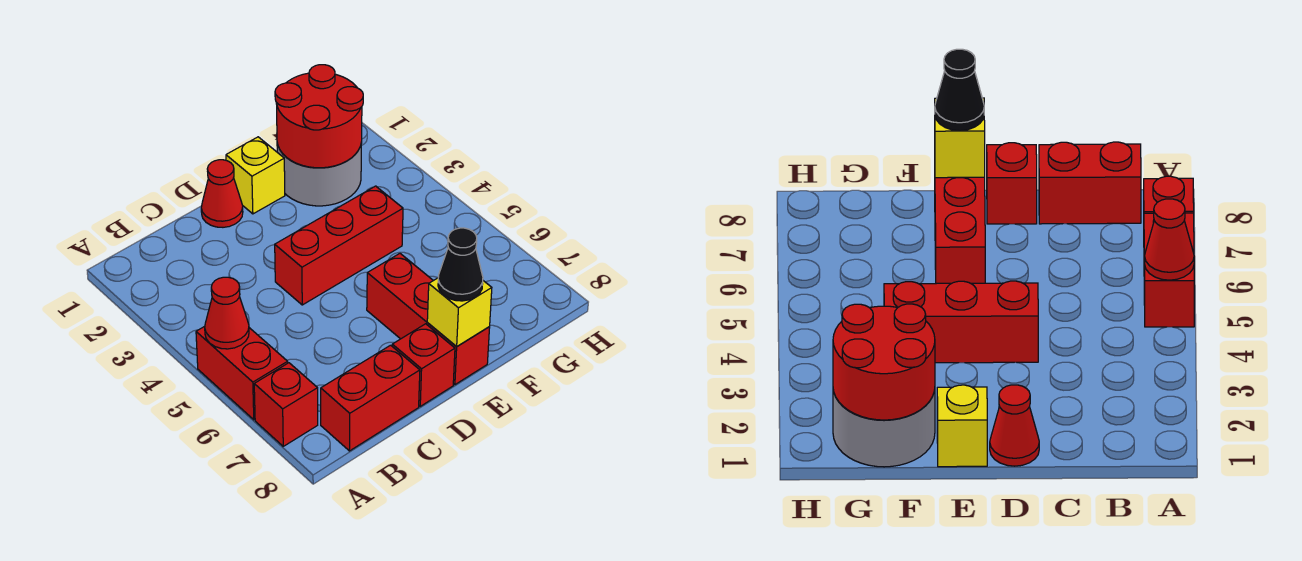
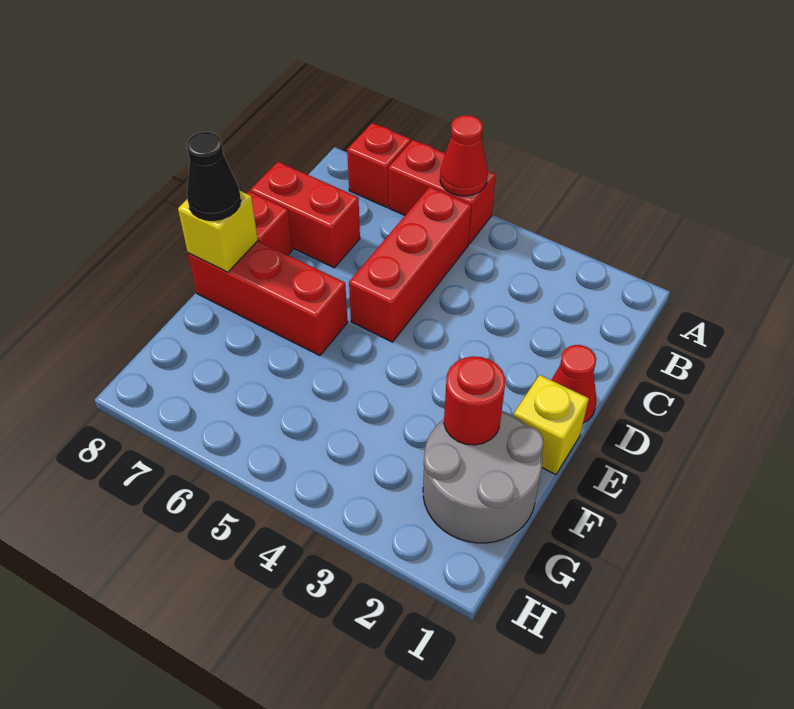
red 1x2 brick [321,345,420,451] -> red 1x2 brick turned to [250,162,360,268]
red 1x3 brick [275,186,403,305] -> red 1x3 brick moved to [349,187,471,342]
red 2x2 round brick [275,65,363,168] -> red 1x1 round brick [444,356,505,445]

